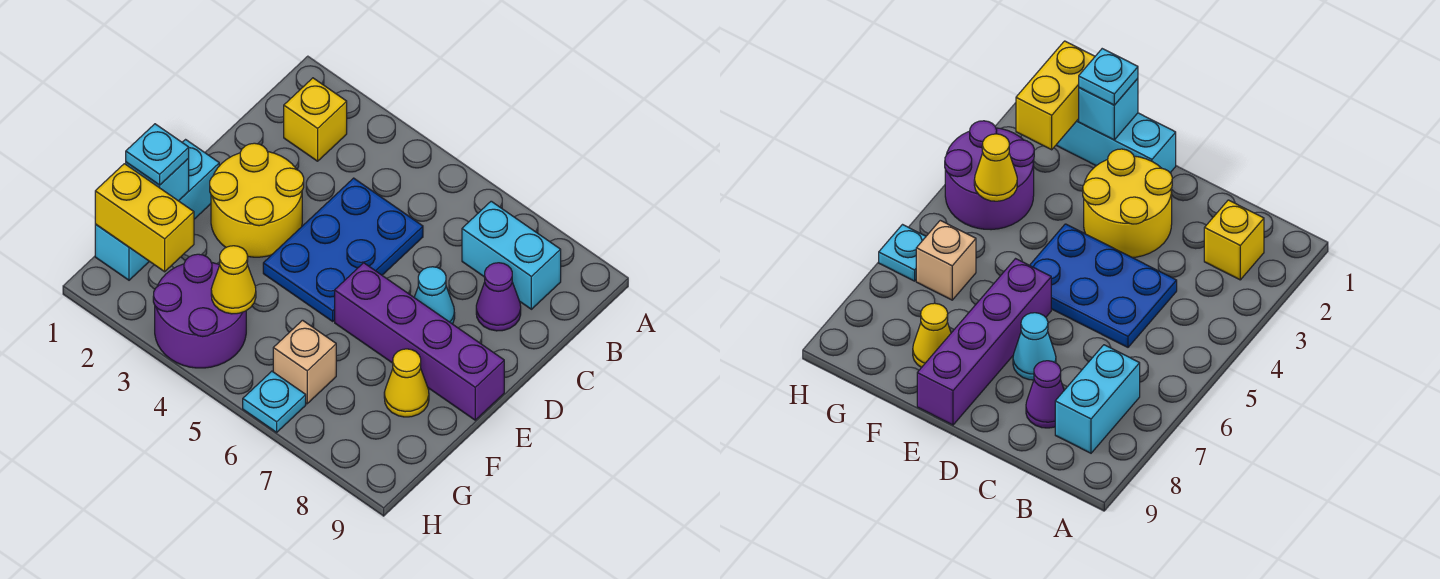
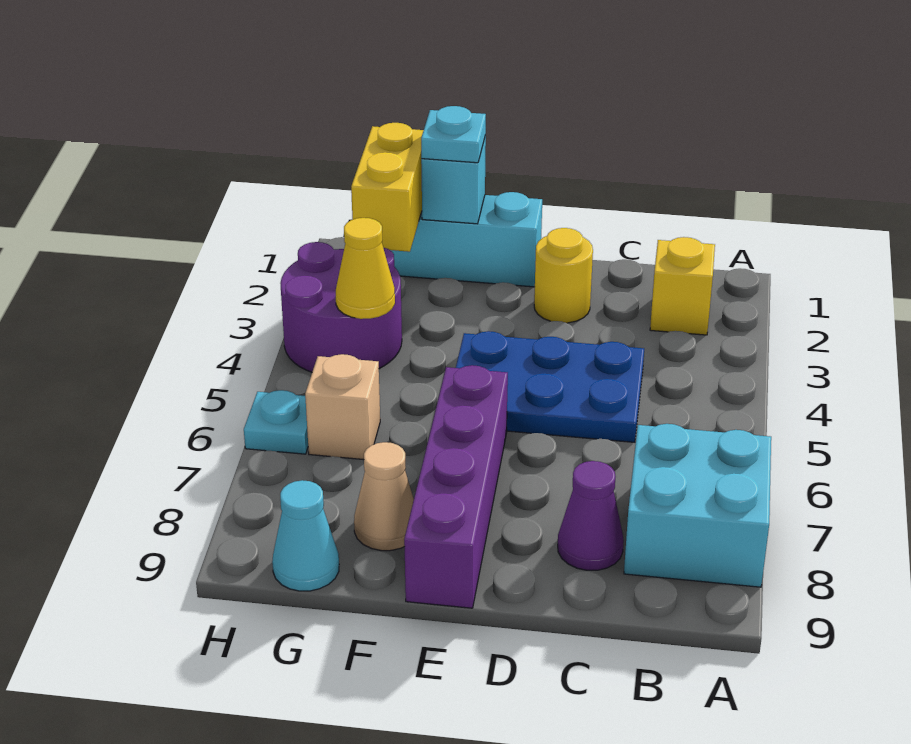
cyan 1x2 brick [462,201,561,309] -> cyan 2x2 brick [624,424,771,587]
yellow 2x2 round brick [210,143,304,257] -> yellow 1x1 round brick [534,228,593,323]
cyan 1x1 cone [414,267,455,324] -> cyan 1x1 cone moved to [272,480,339,591]
yellow 1x1 cone [384,349,429,417] -> tan 1x1 cone [354,442,414,551]

